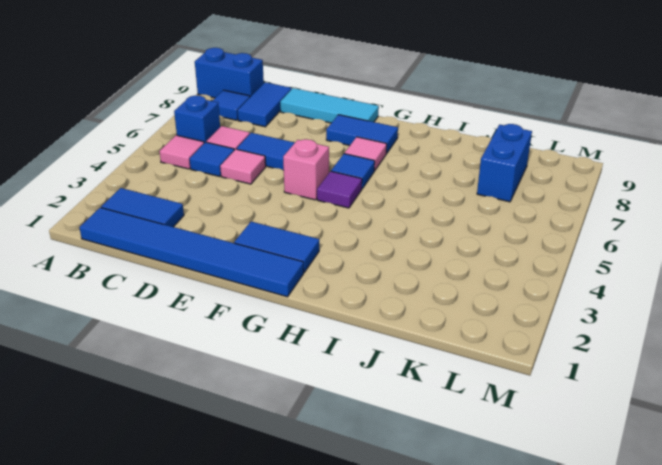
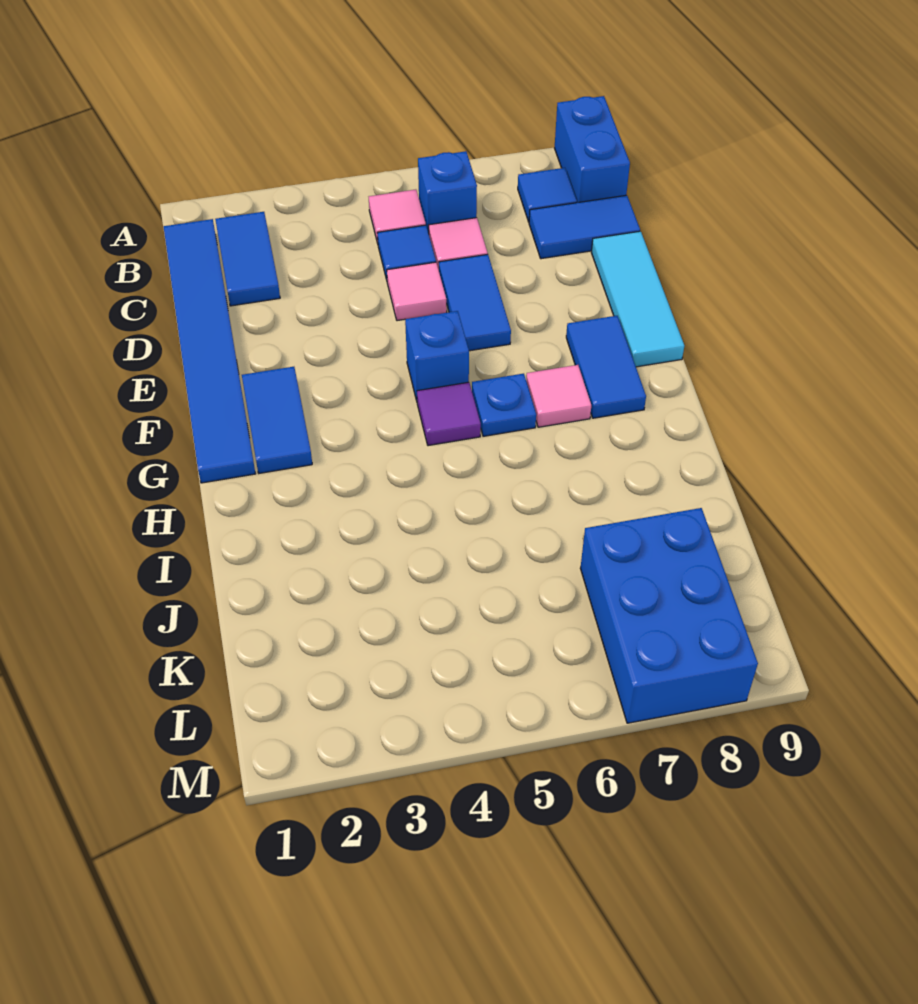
pink 1x1 brick [283,139,329,200] -> blue 1x1 brick [405,311,469,401]
blue 1x1 tile [331,154,375,189] -> blue 1x1 plate [472,374,536,436]
blue 1x2 brick [477,124,532,202] -> blue 2x3 brick [580,508,758,723]

